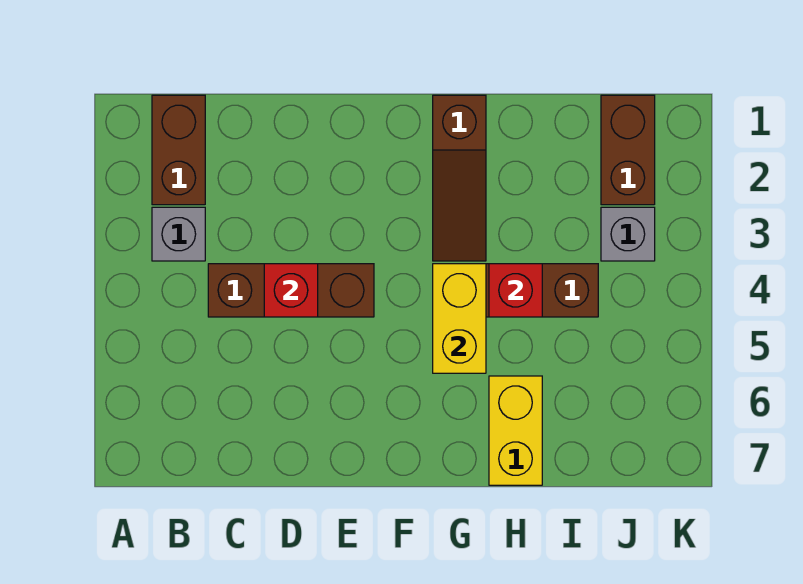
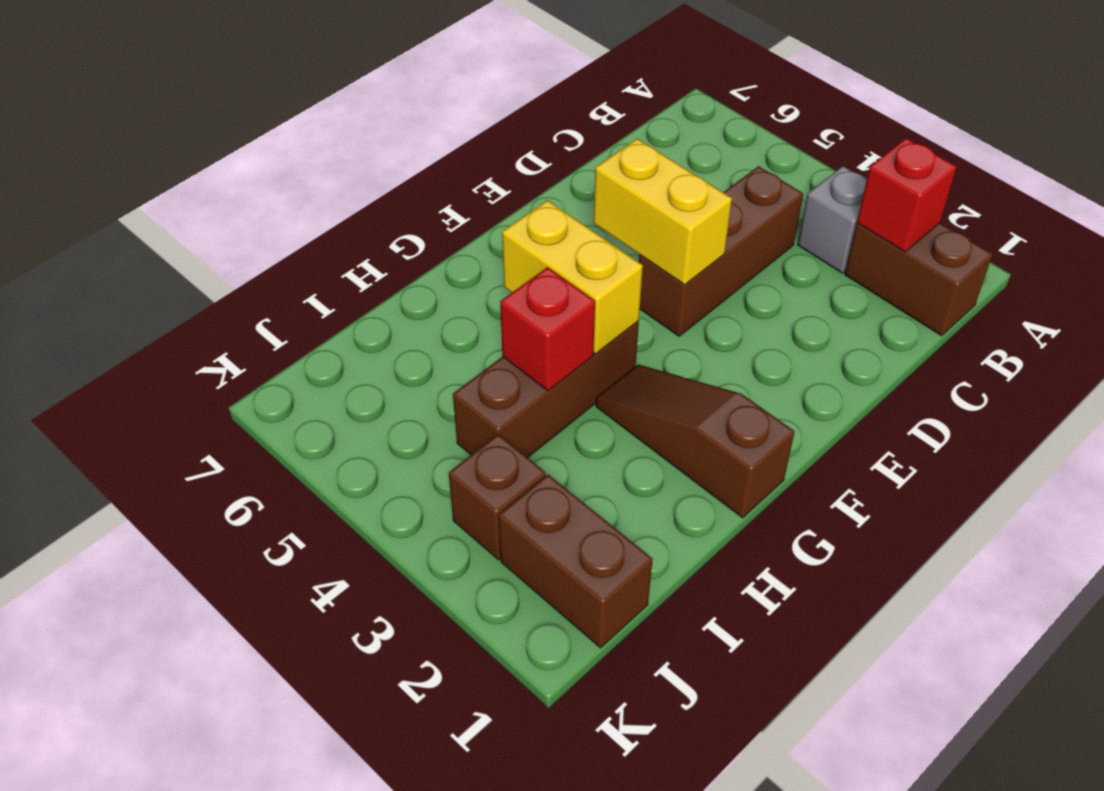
red 1x1 brick [264,264,318,317] -> red 1x1 brick moved to [857,138,957,252]
yellow 1x2 brick [489,376,542,485] -> yellow 1x2 brick moved to [594,139,732,285]
grey 1x1 brick [601,207,655,261] -> brown 1x1 brick [449,434,546,560]

